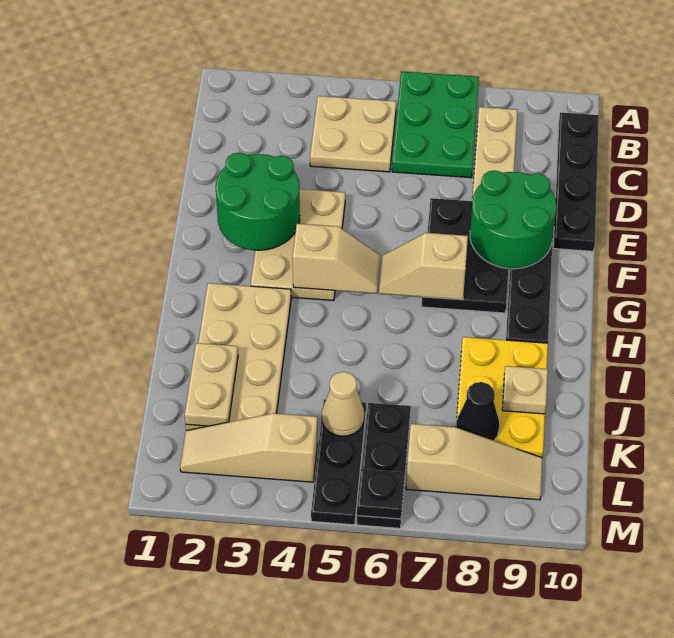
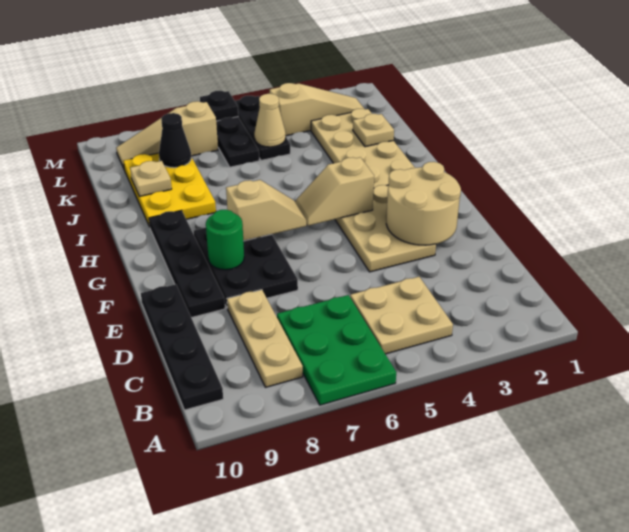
green 2x2 round brick [216,153,300,250] -> tan 2x2 round brick [386,162,461,245]
green 2x2 round brick [470,171,557,269] -> green 1x1 round brick [206,210,244,270]
tan 1x2 plate [185,343,238,426] -> tan 1x1 plate [353,114,394,147]

